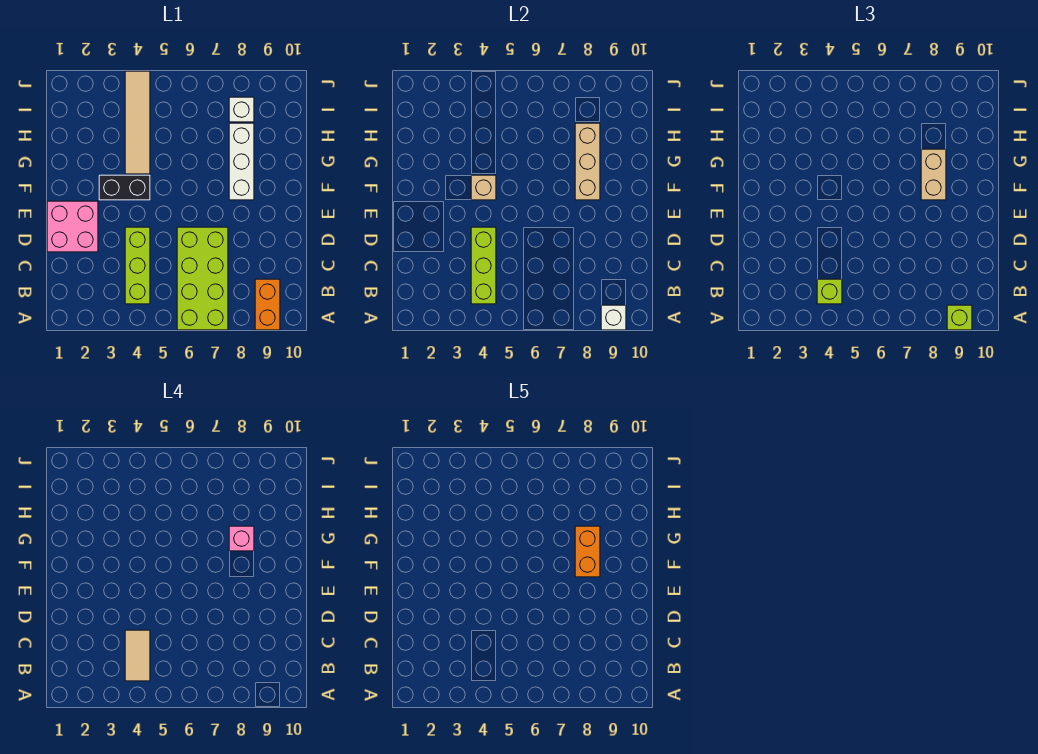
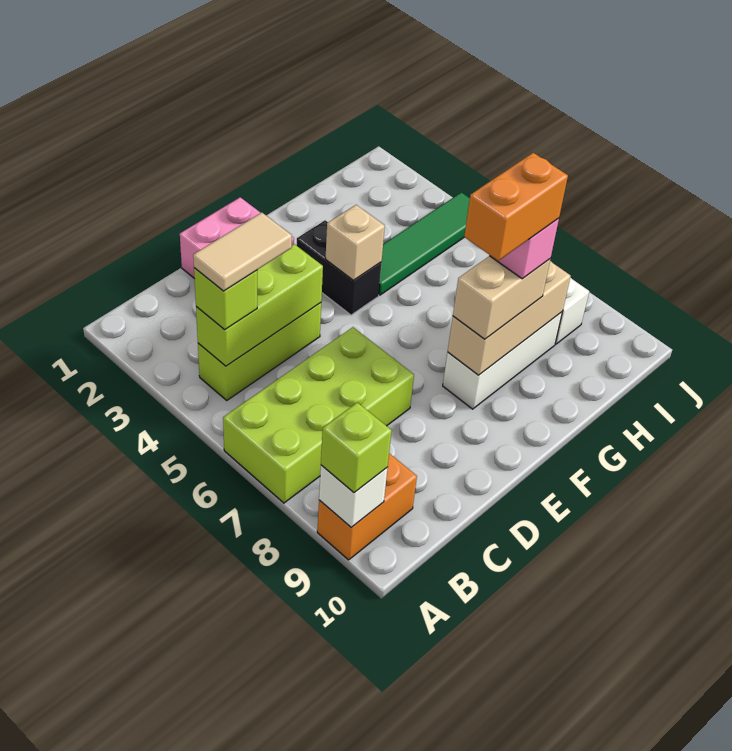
tan 1x4 tile [125,71,150,174] -> green 1x4 tile [379,192,470,295]

